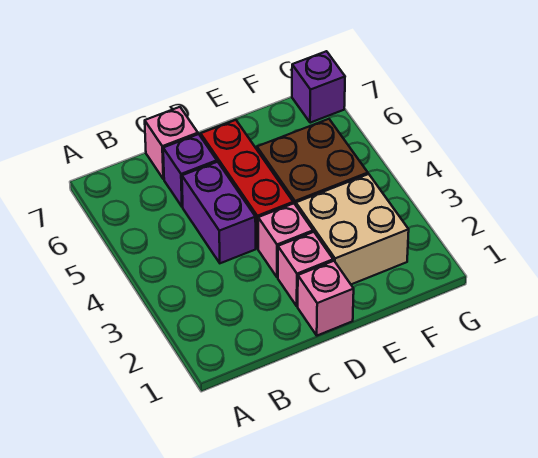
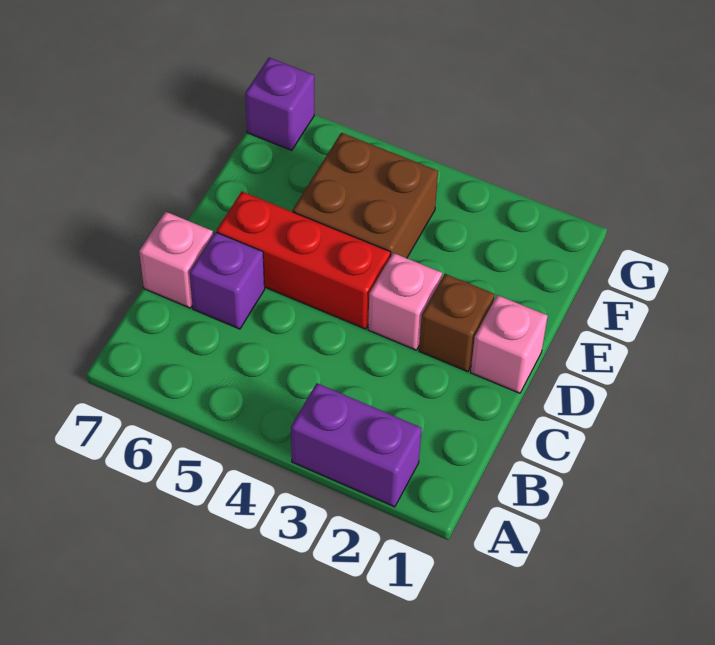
purple 1x2 brick [182,162,256,263] -> purple 1x2 brick moved to [291,383,422,507]
pink 1x1 brick [278,232,333,306] -> brown 1x1 brick [419,274,495,372]
tan 2x2 brick [296,174,409,284] -> none

